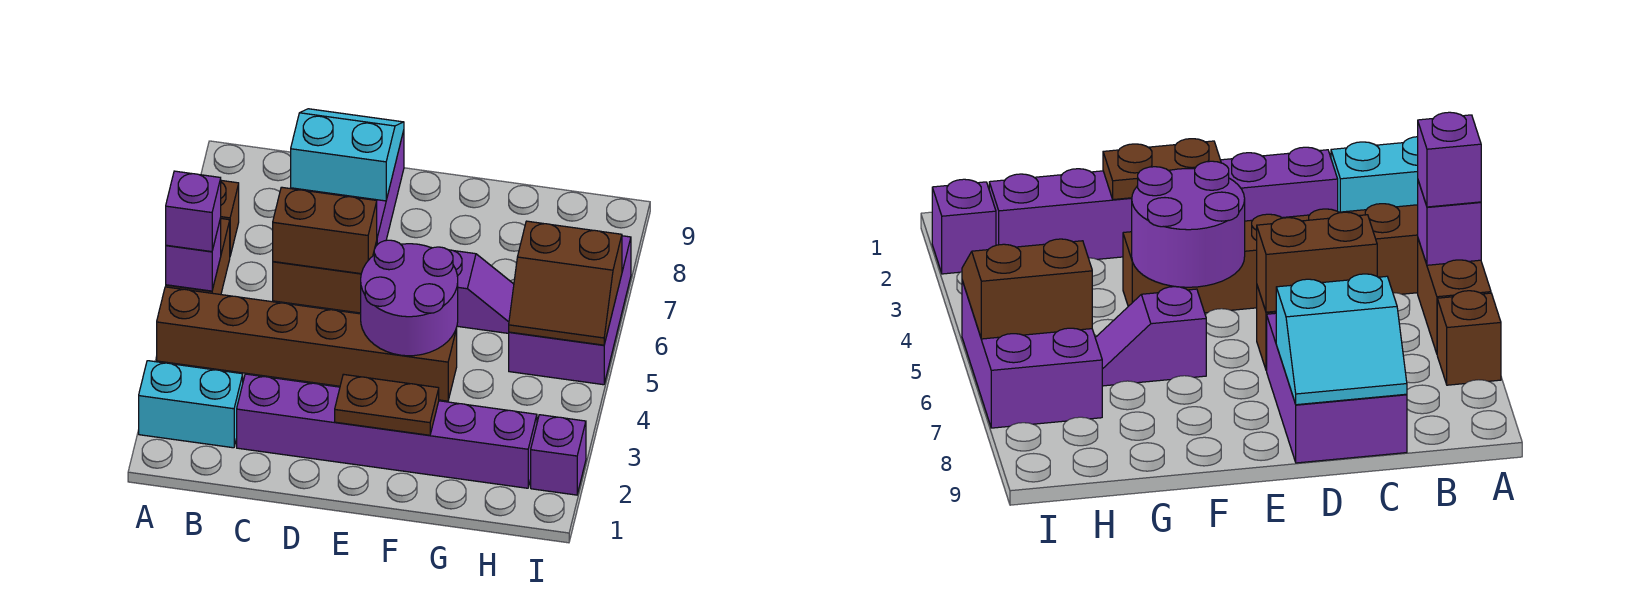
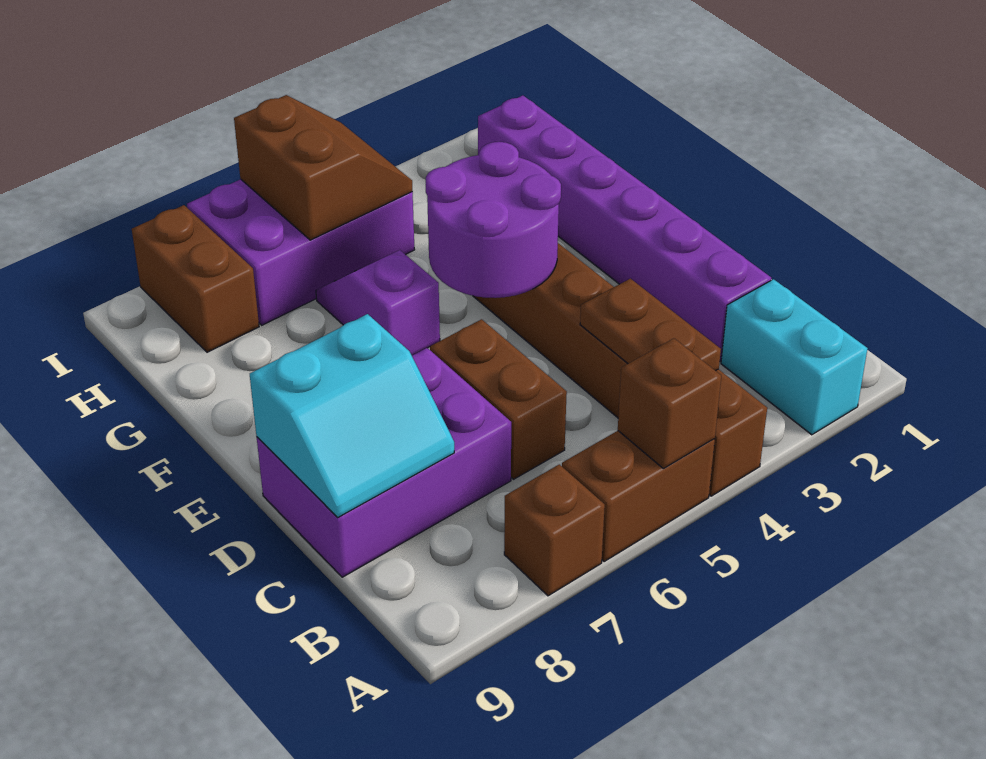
purple 1x1 brick [166,218,221,291] -> brown 1x1 brick [618,338,721,469]
purple 1x1 brick [166,171,221,252] -> none
brown 1x2 brick [273,187,377,274] -> brown 1x2 brick moved to [132,205,259,352]
cyan 2x2 slope [291,109,404,201] -> cyan 2x2 slope turned to [250,314,454,518]
brown 1x2 plate [335,374,439,435] -> brown 1x2 plate moved to [580,279,721,371]
purple 1x1 brick [531,415,586,495] -> none

